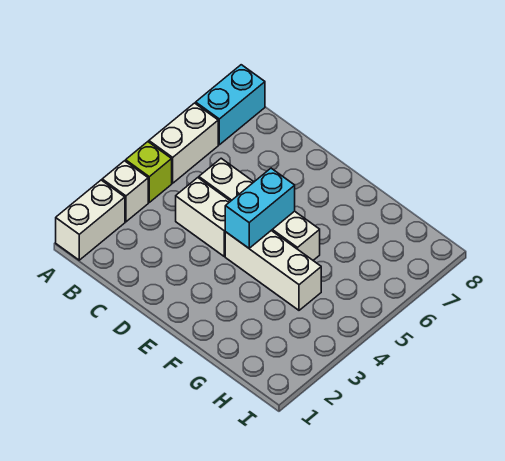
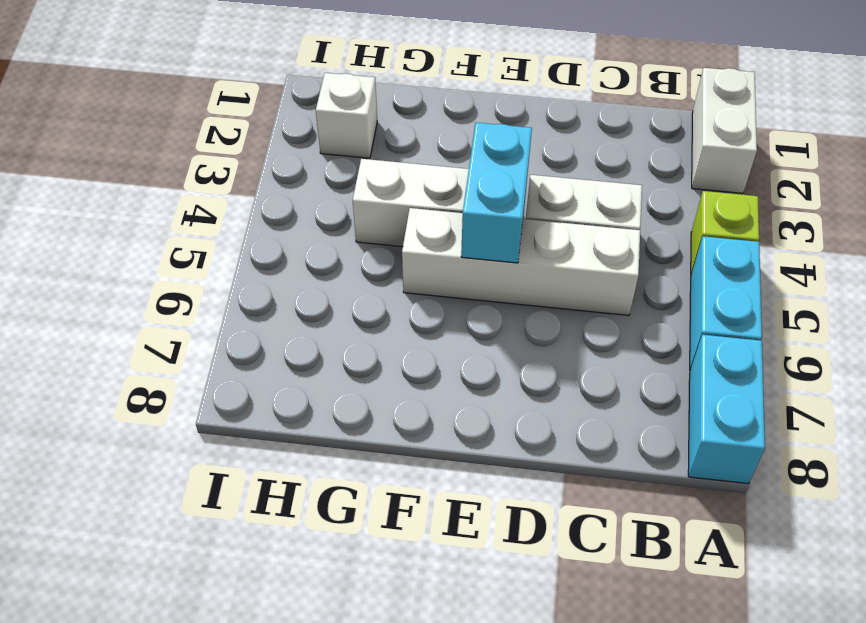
white 1x1 brick [102,161,148,222] -> white 1x1 brick moved to [316,73,377,158]
white 1x2 brick [149,103,218,183] -> cyan 1x2 brick [690,236,762,370]

